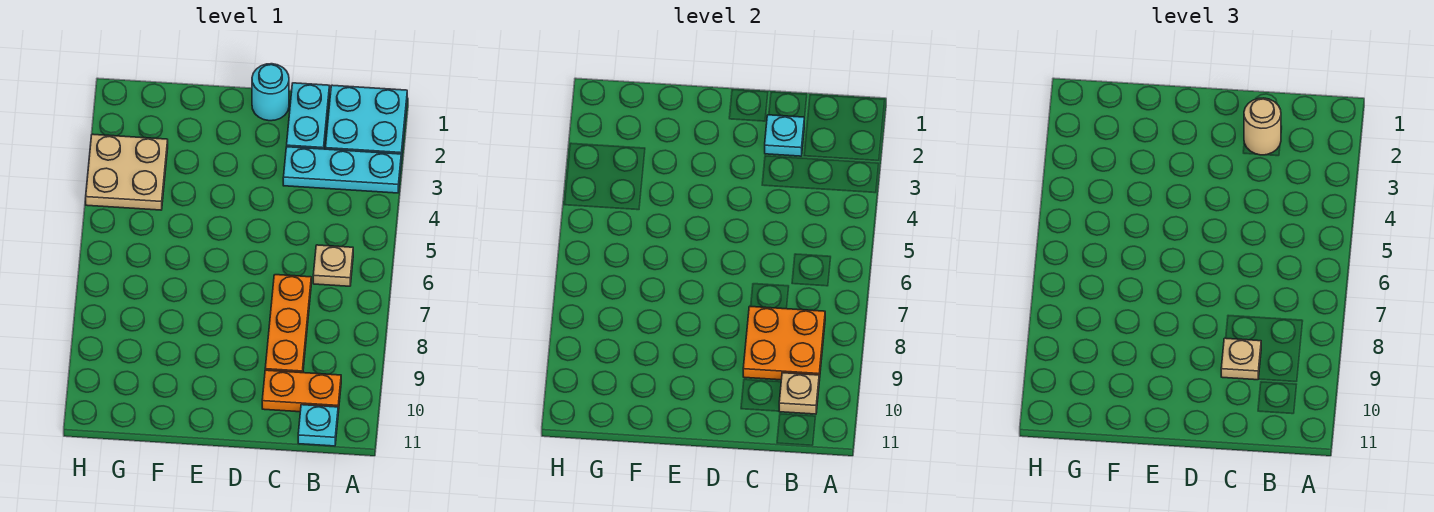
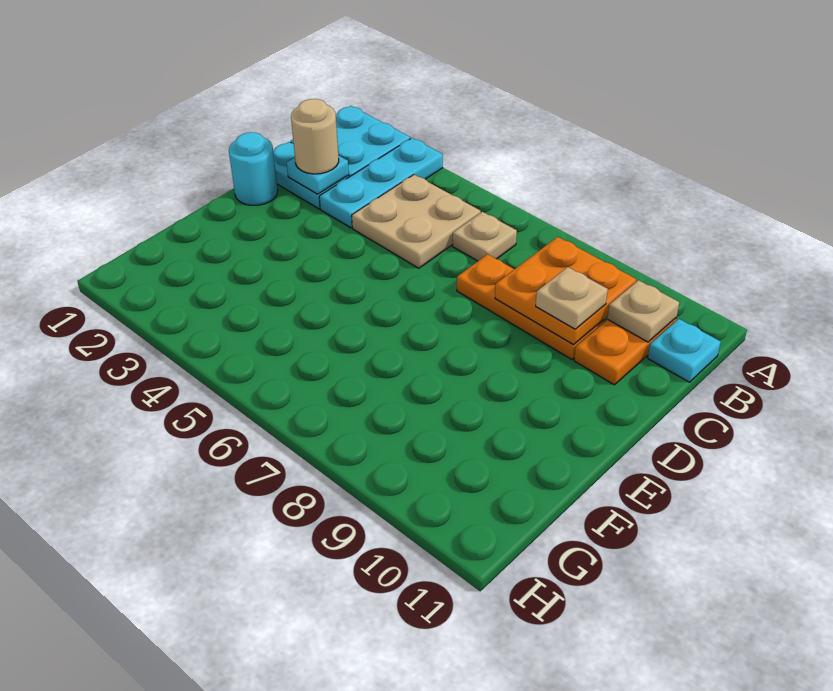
tan 2x2 plate [86,134,168,210] -> tan 2x2 plate moved to [352,175,481,268]

